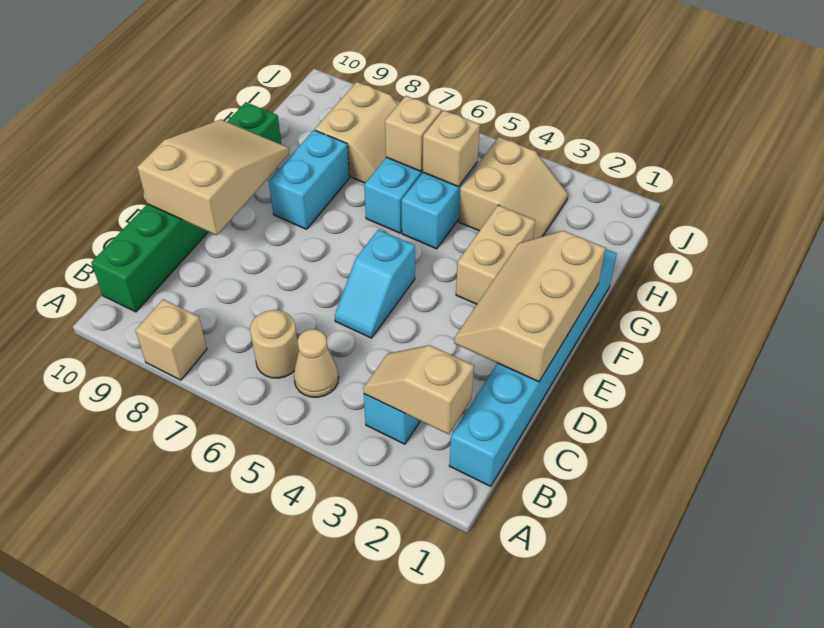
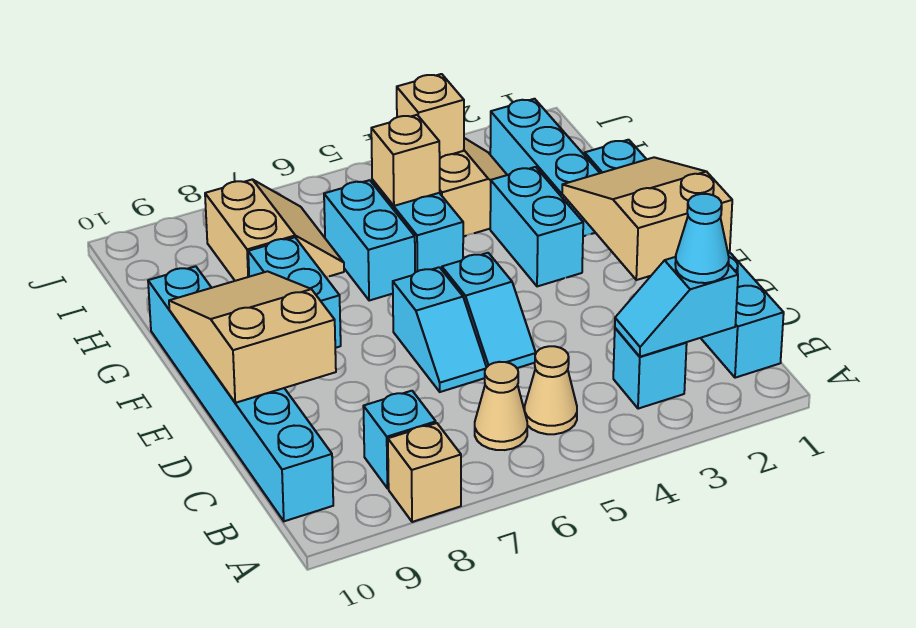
tan 1x2 slope [363,345,474,434] -> cyan 1x2 slope [615,257,738,357]
none -> cyan 1x1 cone [675,194,729,283]
tan 1x1 round brick [250,310,299,378] -> tan 1x1 cone [475,362,527,450]
none -> cyan 1x1 brick [363,391,436,488]
green 1x6 brick [91,102,281,312] -> cyan 1x6 brick [148,266,333,521]
tan 2x3 slope [455,231,606,382] -> tan 2x3 slope turned to [562,157,732,280]
none -> cyan 1x2 slope [393,267,487,392]
tan 1x2 brick [456,205,535,304] -> cyan 1x2 brick [490,167,583,286]
none -> cyan 1x3 brick [490,99,599,236]
tan 1x1 brick [385,96,442,171] -> tan 1x1 brick moved to [397,74,464,158]

